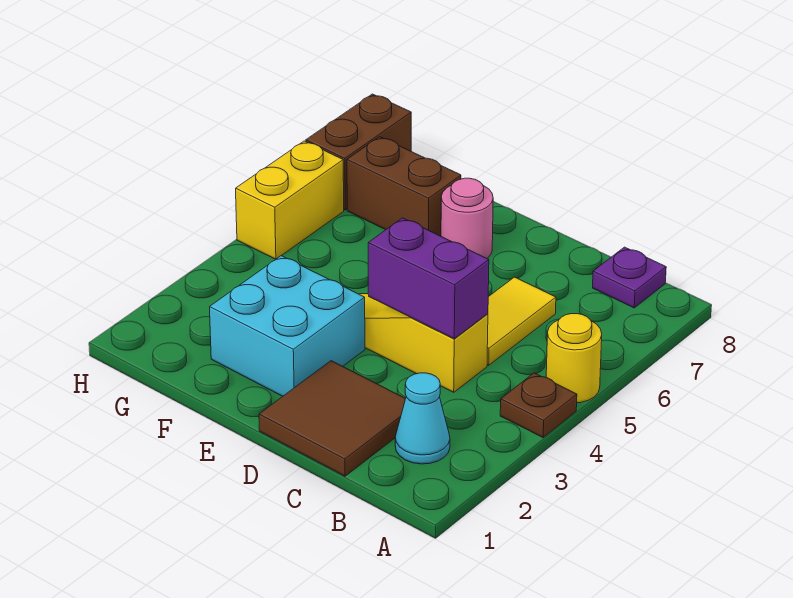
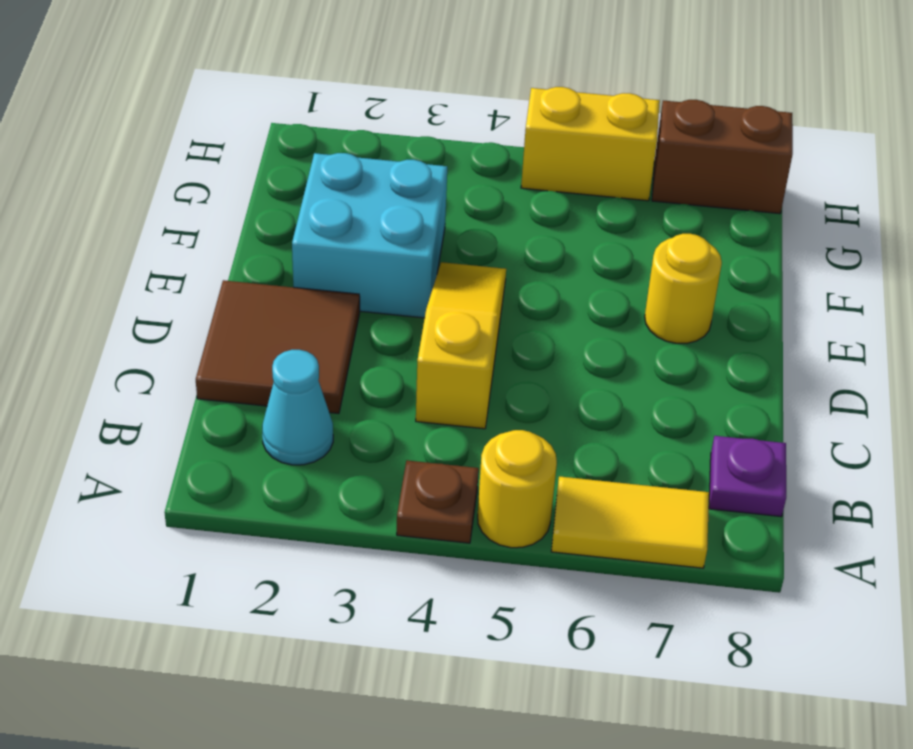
purple 1x2 brick [368,218,489,339] -> none
yellow 1x2 tile [487,277,556,365] -> yellow 1x2 tile moved to [551,476,709,568]
pink 1x1 round brick [441,178,493,258] -> yellow 1x1 round brick [645,234,722,343]
brown 1x2 brick [347,137,461,236] -> none

